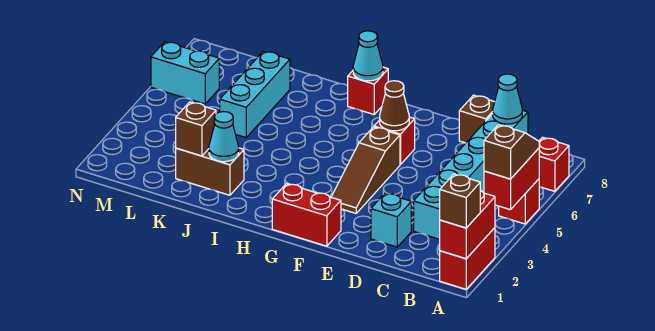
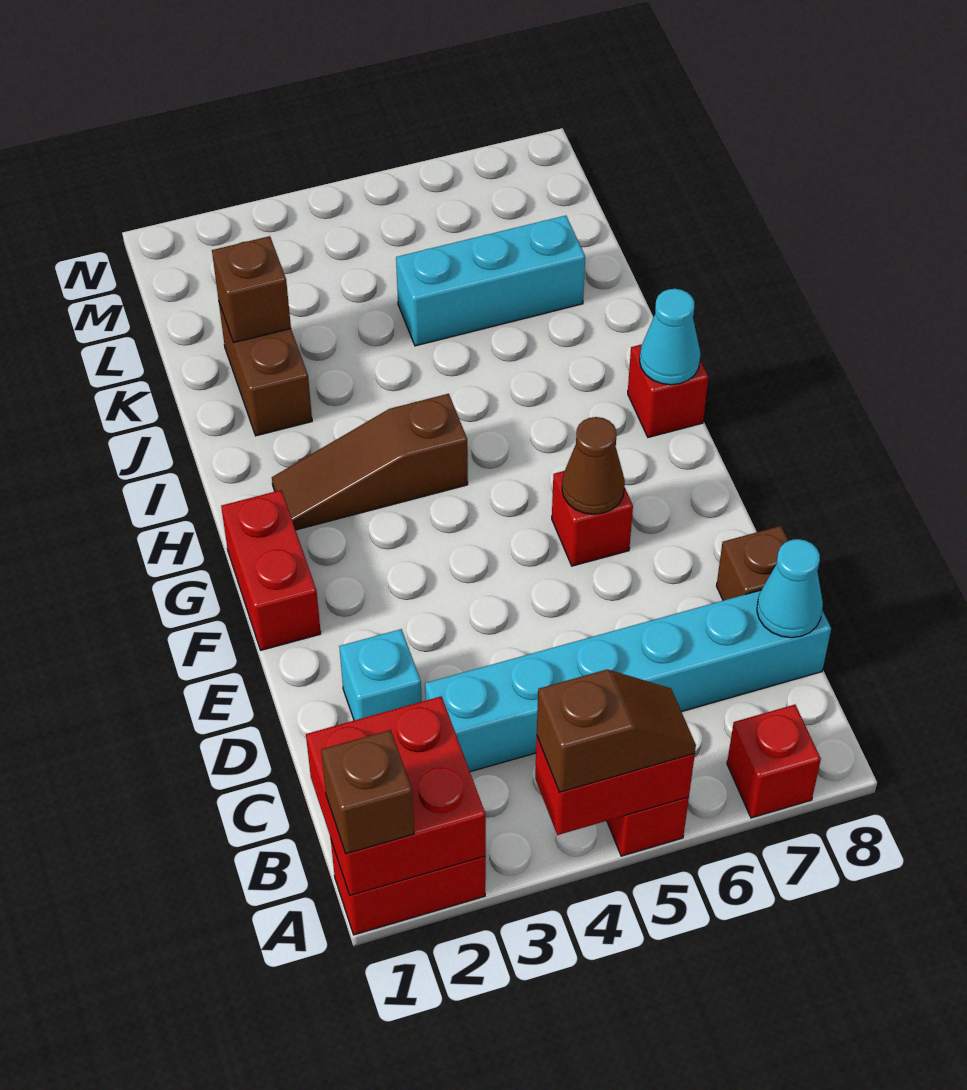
red 1x2 brick [440,191,495,259] -> red 2x2 brick [306,696,486,895]
brown 1x3 slope [331,127,400,213] -> brown 1x3 slope moved to [272,394,468,530]
cyan 1x1 cone [209,112,239,162] -> none
cyan 1x2 brick [151,42,219,104] -> none

